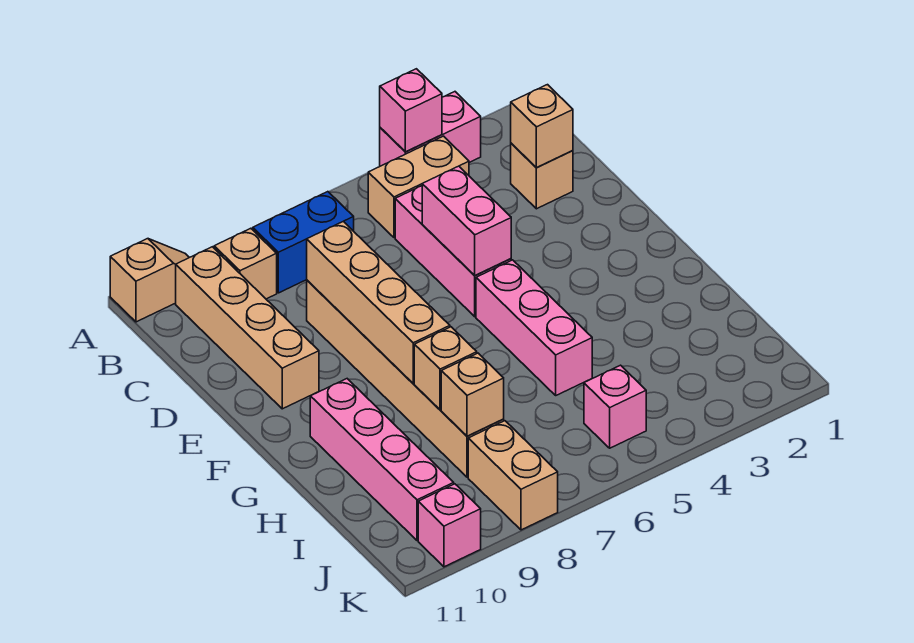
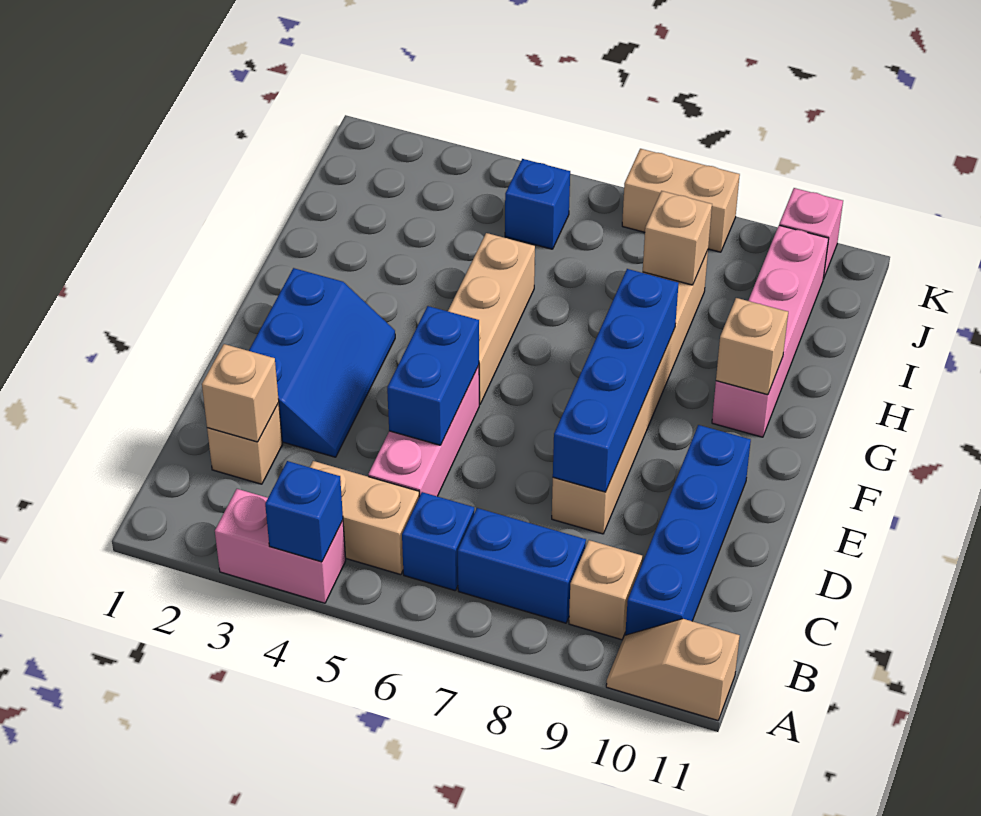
pink 1x1 brick [380,69,442,152] -> blue 1x1 brick [265,461,343,562]
none -> blue 1x1 brick [402,492,474,591]
tan 1x4 brick [176,247,319,409] -> blue 1x4 brick [625,425,751,635]
none -> blue 2x3 slope [249,268,395,457]
pink 1x2 brick [422,166,511,276] -> blue 1x2 brick [387,306,479,445]
tan 1x4 brick [307,222,450,383] -> blue 1x4 brick [553,269,679,492]
pink 1x3 brick [476,260,592,395] -> tan 1x3 brick [448,233,535,405]
tan 1x1 brick [414,327,477,410] -> tan 1x1 brick moved to [716,298,788,395]
pink 1x1 brick [584,365,646,448] -> blue 1x1 brick [505,159,570,249]
tan 1x2 brick [468,421,558,530] -> tan 1x2 brick turned to [622,149,740,252]

